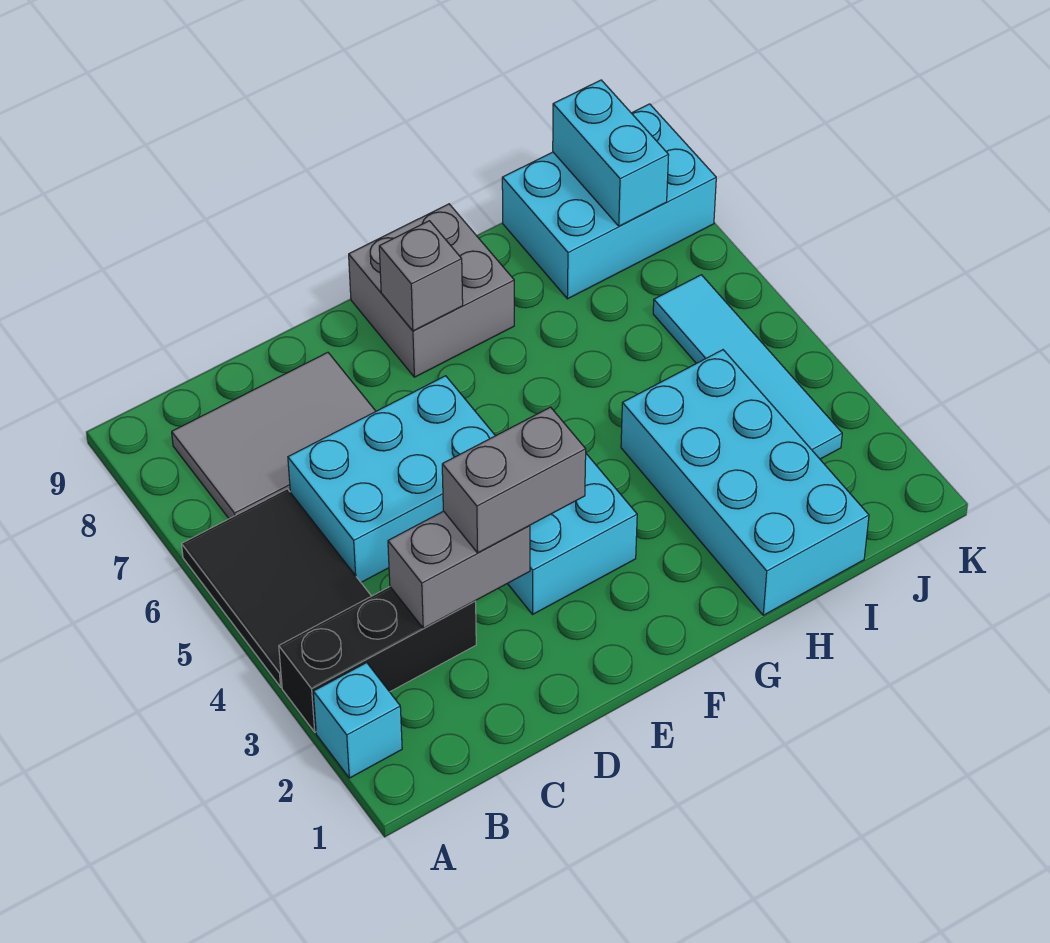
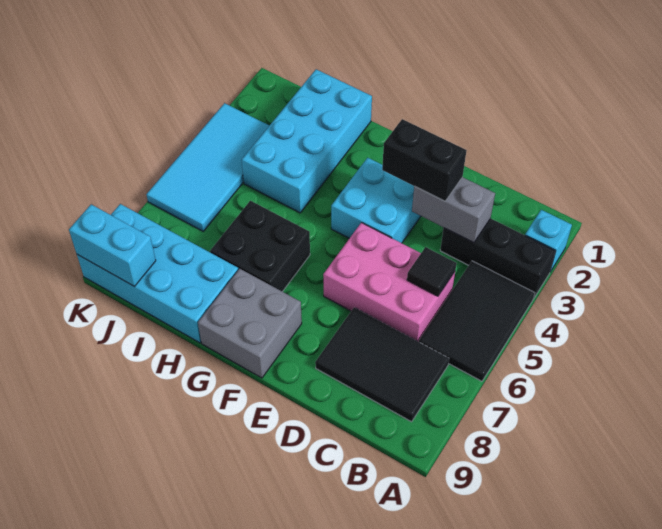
grey 2x3 tile [172,352,376,519] -> black 2x3 tile [315,308,449,422]
cyan 2x3 brick [288,376,495,582] -> pink 2x3 brick [323,223,455,342]
none -> black 1x1 tile [407,247,457,296]
grey 1x2 brick [442,407,586,553] -> black 1x2 brick [382,119,467,201]
grey 1x1 brick [379,221,463,331] -> none
none -> black 2x2 brick [210,201,310,292]
cyan 2x3 brick [502,104,716,299] -> cyan 2x4 brick [77,204,238,343]
cyan 1x4 tile [653,275,842,459] -> cyan 2x4 tile [146,103,269,231]
cyan 1x2 brick [553,80,669,226] -> cyan 1x2 brick turned to [69,204,156,287]

